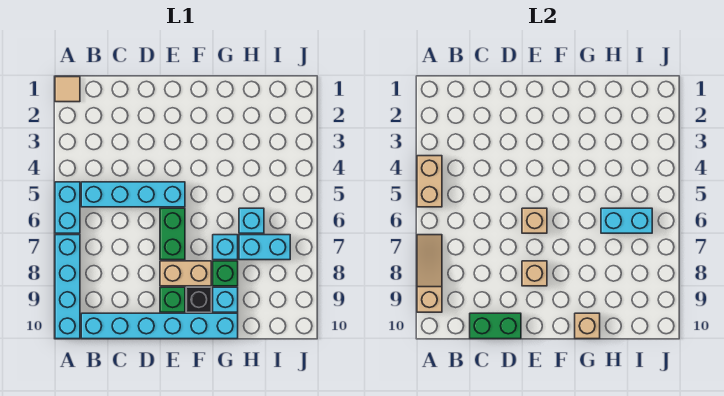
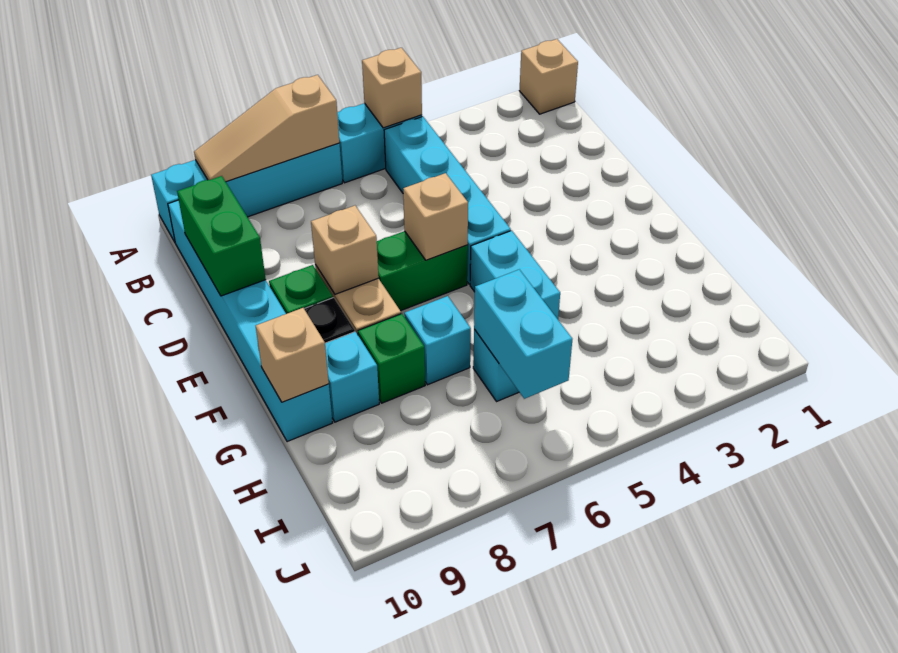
tan 1x1 tile [55,77,80,102] -> tan 1x1 brick [519,39,578,114]
tan 1x2 brick [417,156,442,207] -> tan 1x1 brick [362,48,422,128]
tan 1x3 slope [417,235,442,312] -> tan 1x3 slope turned to [194,75,339,182]
cyan 1x2 brick [239,235,290,260] -> cyan 1x2 brick moved to [470,231,560,319]

